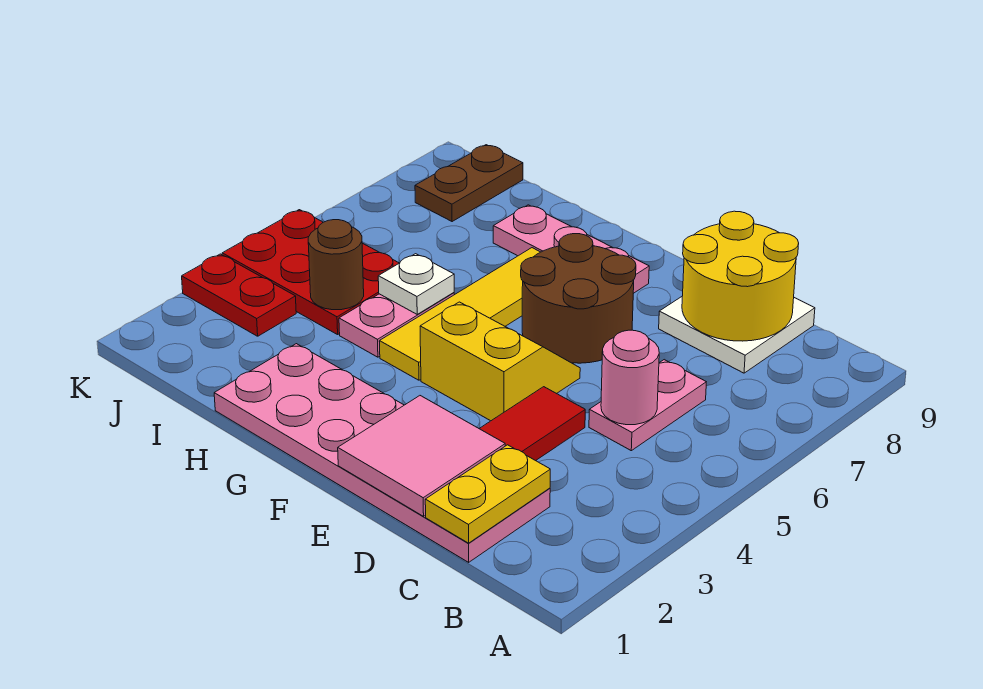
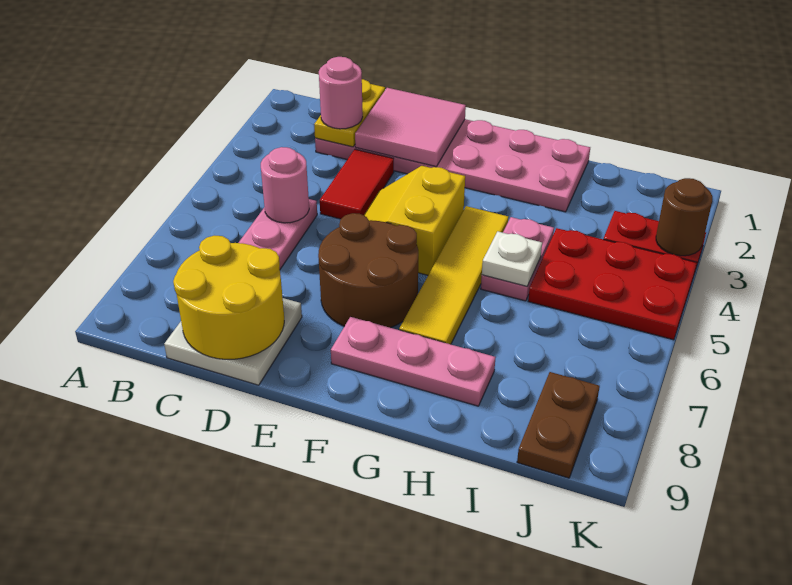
none -> pink 1x1 round brick [319,57,363,129]
yellow 2x2 slope [420,302,580,421] -> yellow 2x2 slope turned to [364,166,465,275]
brown 1x1 round brick [308,220,364,310] -> brown 1x1 round brick moved to [656,178,713,256]

